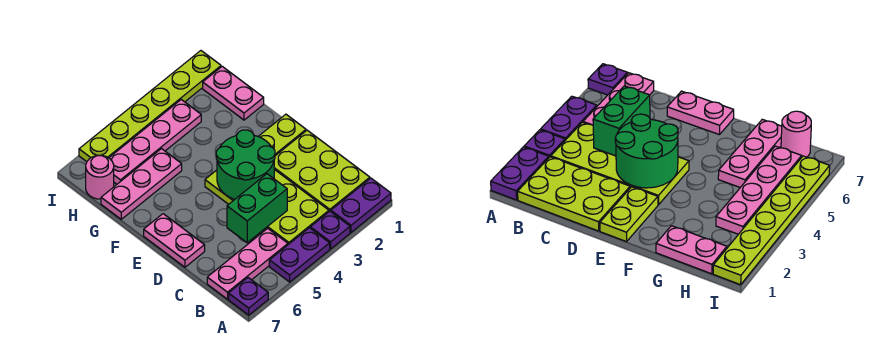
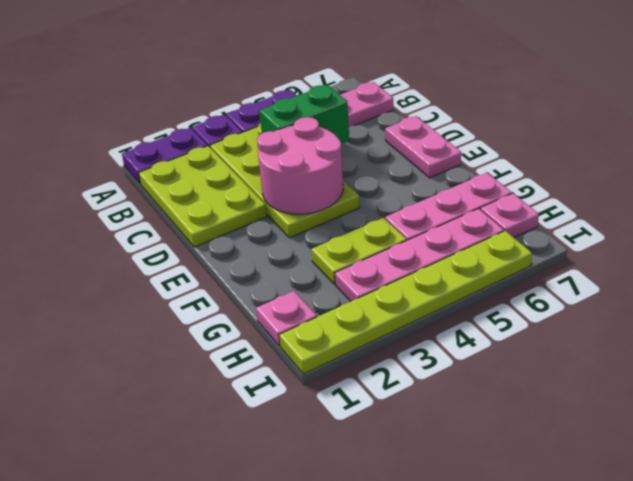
purple 1x1 plate [229,278,268,315] -> none
green 2x2 round brick [216,130,275,199] -> pink 2x2 round brick [257,117,343,214]
lime 1x2 plate [258,114,306,156] -> lime 1x2 plate moved to [312,218,407,284]
pink 1x2 plate [203,66,264,120] -> pink 1x1 plate [256,291,317,346]
pink 1x1 round brick [86,155,114,199] -> pink 1x1 plate [480,193,539,237]

